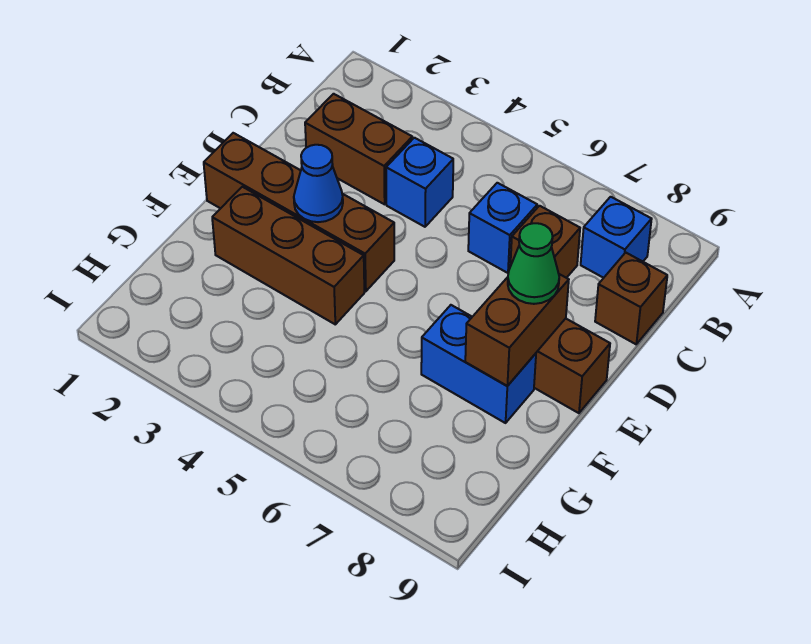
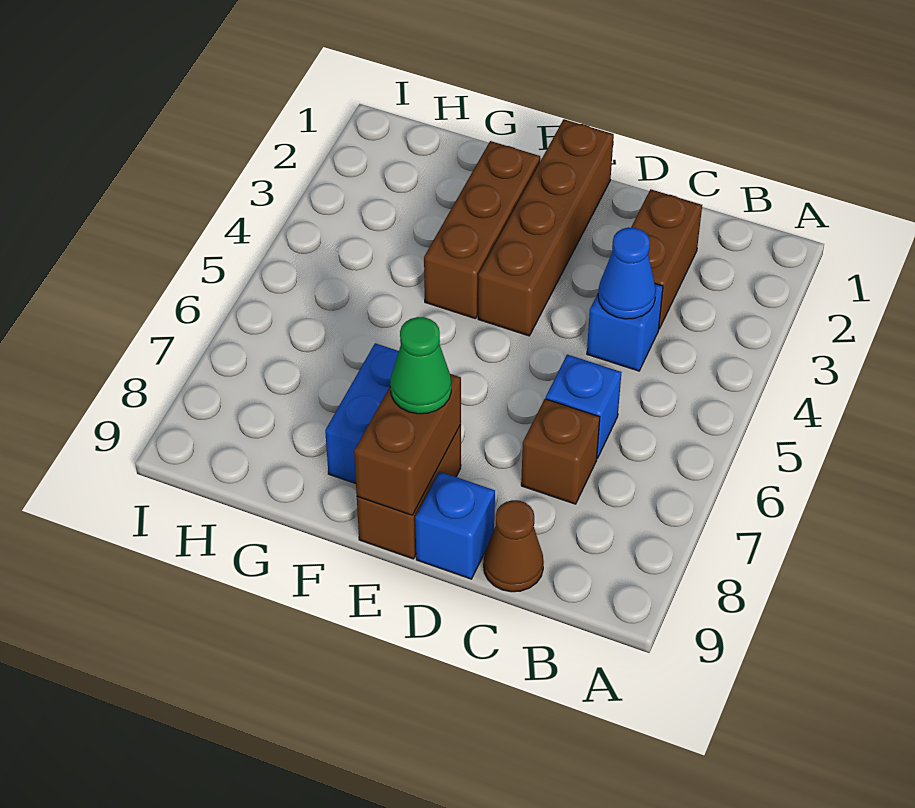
blue 1x1 brick [581,197,652,278] -> blue 1x1 brick moved to [415,472,495,579]
brown 1x1 brick [595,253,667,344] -> brown 1x1 cone [484,500,544,592]
blue 1x1 cone [294,145,343,222] -> blue 1x1 cone moved to [598,227,656,319]
brown 1x2 brick [465,274,569,386] -> brown 1x2 brick turned to [354,374,461,515]

